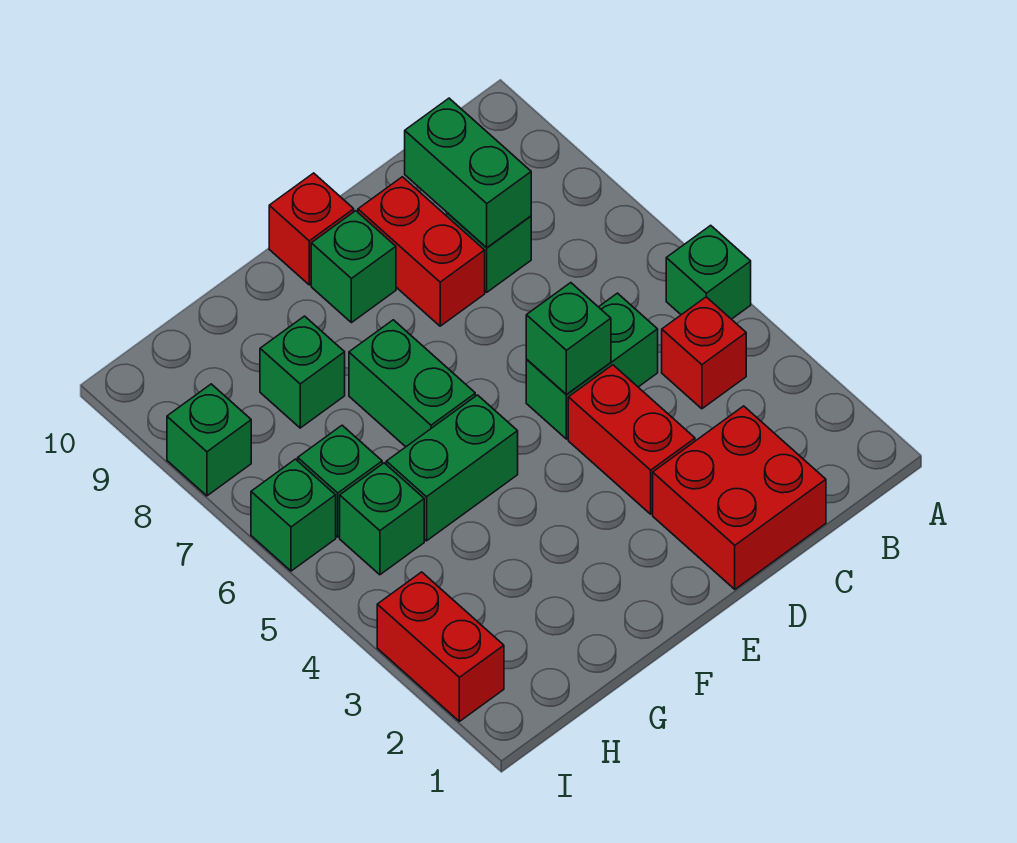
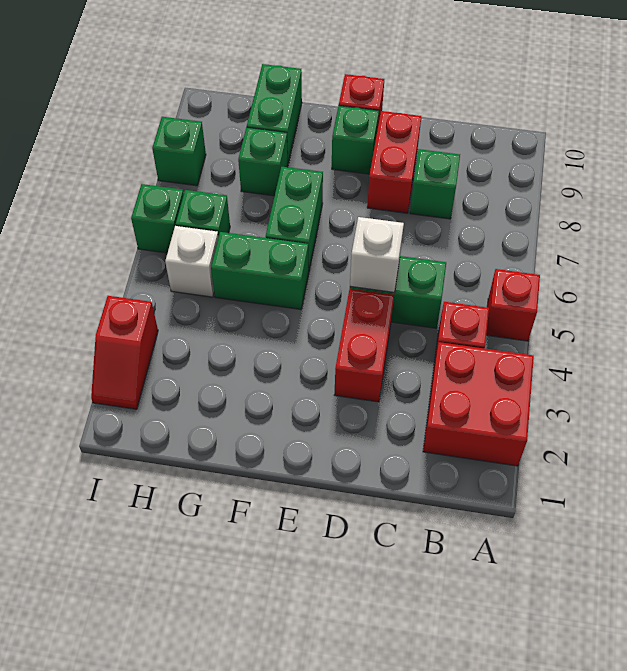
green 1x1 brick [666,225,751,319] -> red 1x1 brick [486,269,540,341]
red 2x2 brick [653,406,826,589] -> red 2x2 brick moved to [423,342,534,466]
green 1x2 brick [405,98,531,248] -> green 1x2 brick moved to [247,64,302,162]
green 1x1 brick [526,283,611,394] -> white 1x1 brick [350,217,404,292]
green 1x1 brick [340,463,424,575] -> white 1x1 brick [165,226,218,297]
red 1x2 brick [377,572,504,721] -> red 1x2 slope [91,296,158,409]

